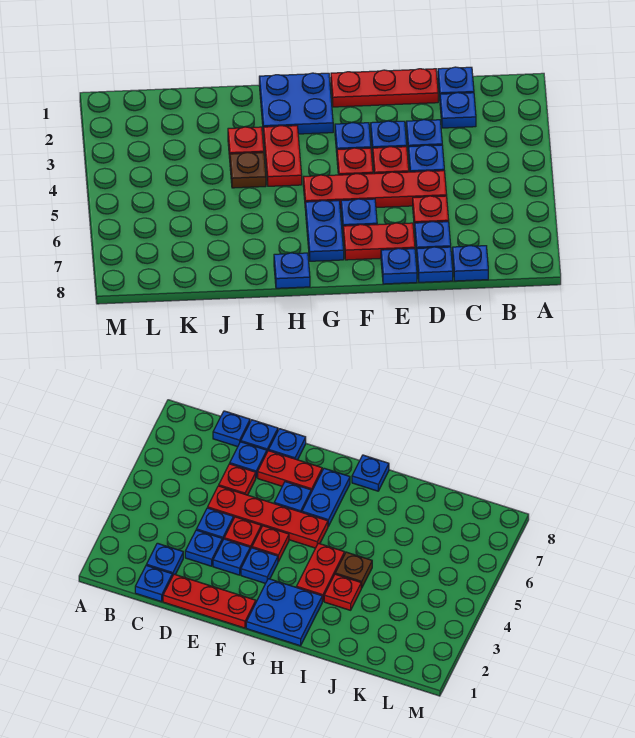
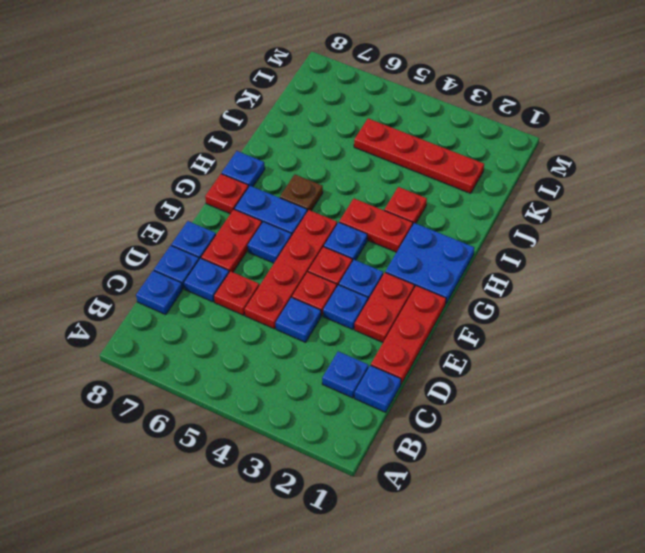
blue 1x1 plate [406,120,442,147] -> blue 1x1 plate moved to [324,223,367,261]
none -> red 1x2 plate [354,273,414,342]
none -> red 1x1 plate [205,174,248,214]
brown 1x1 plate [230,152,266,188] -> brown 1x1 plate moved to [280,175,323,211]
none -> red 1x4 plate [354,119,484,193]

